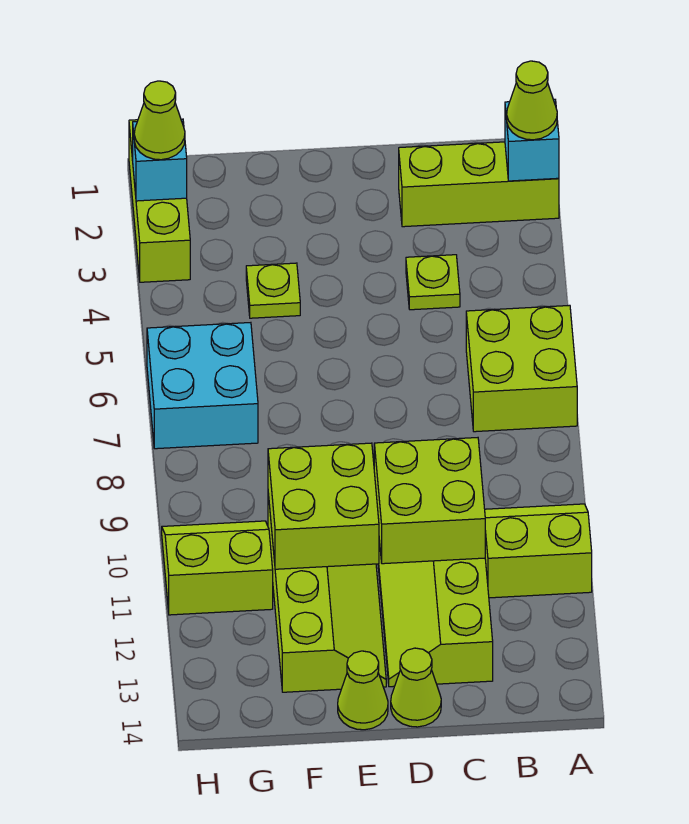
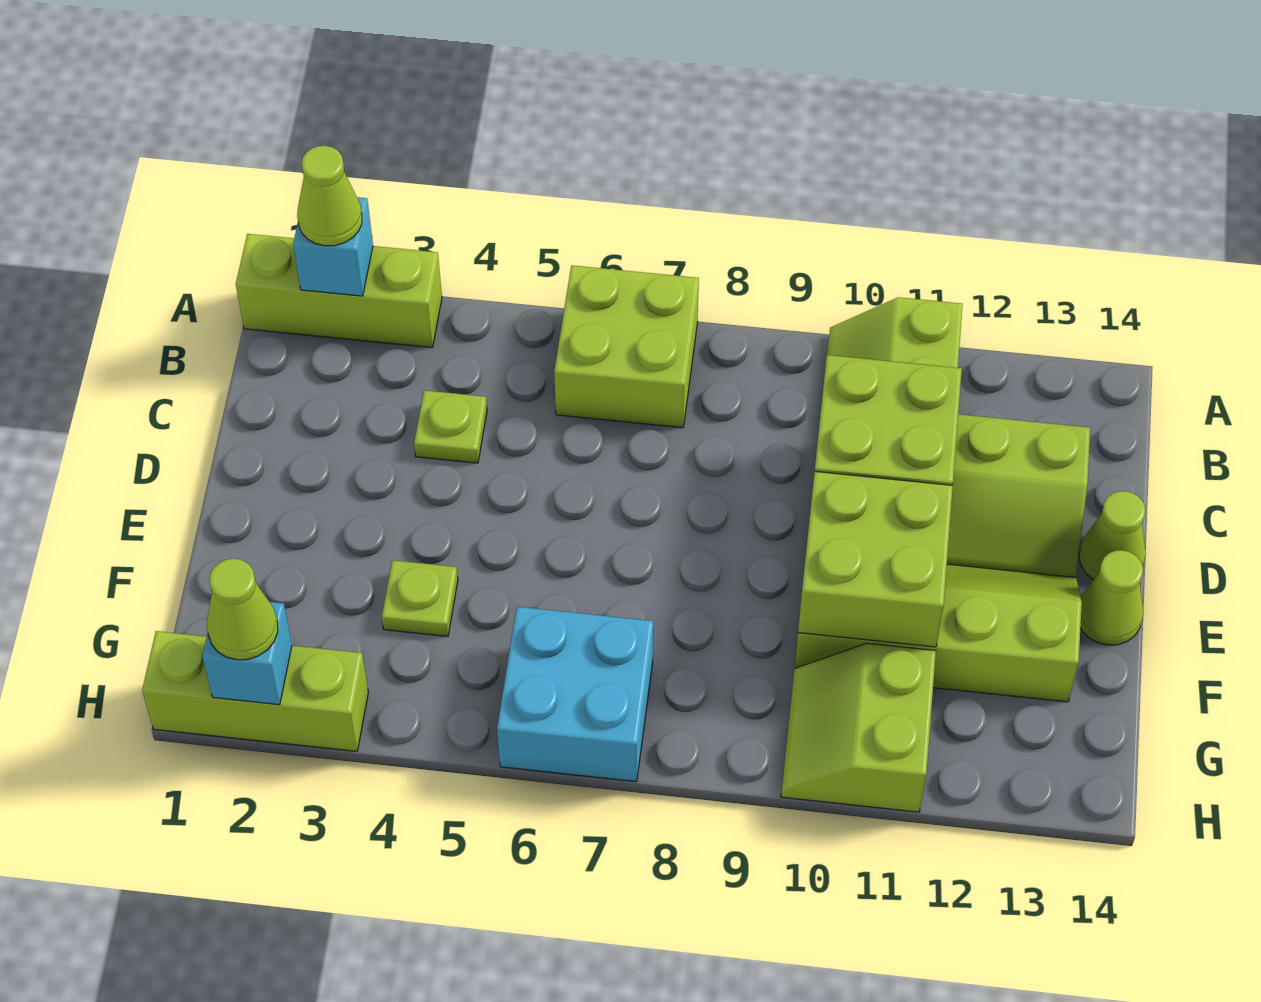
lime 1x3 brick [399,142,559,227] -> lime 1x3 brick turned to [236,234,442,348]

